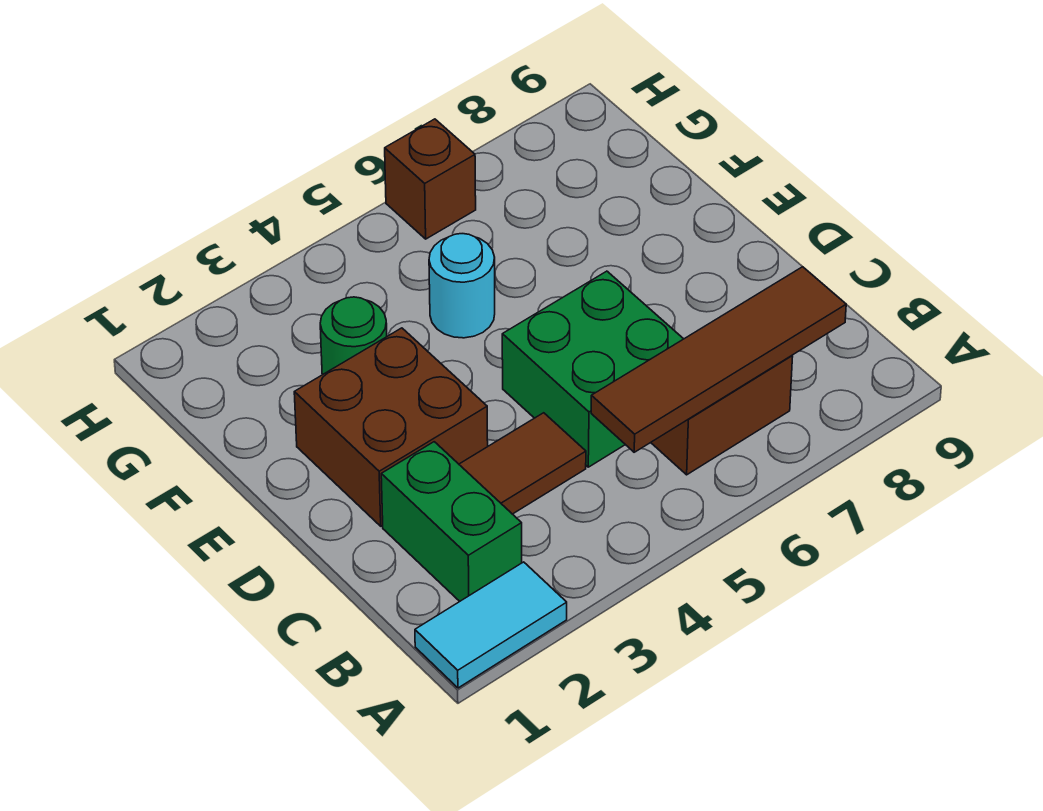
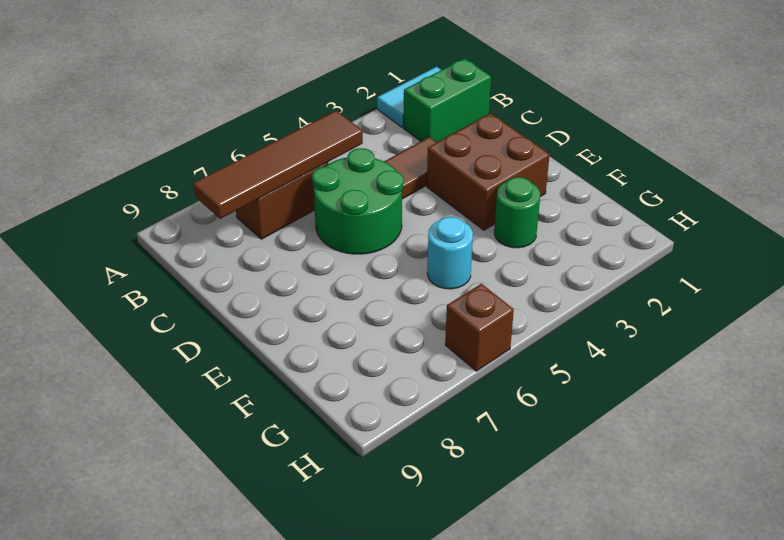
green 1x2 brick [381,442,522,601] -> green 1x2 brick turned to [404,58,491,142]
green 2x2 brick [502,271,683,467] -> green 2x2 round brick [312,148,403,254]

